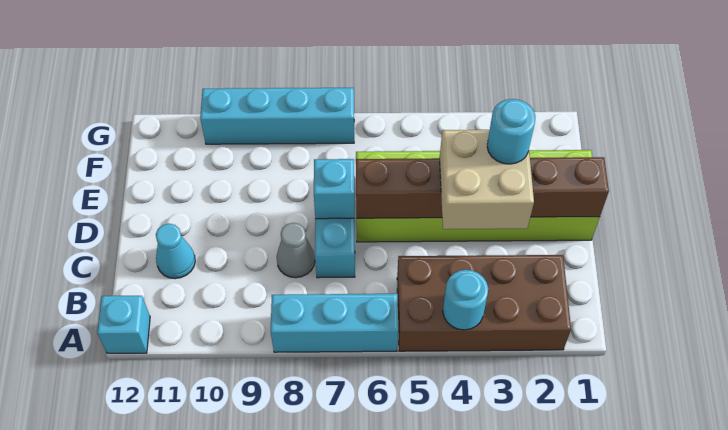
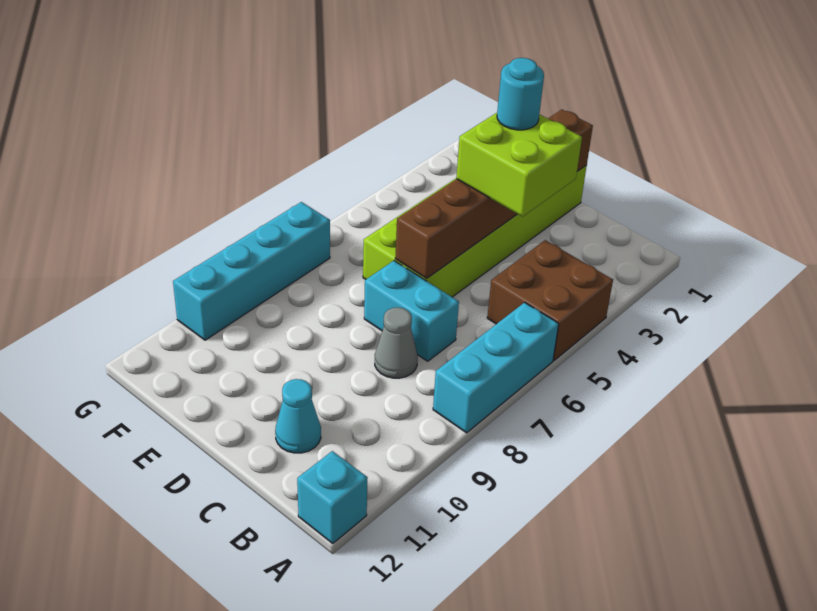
brown 2x4 brick [397,255,571,351] -> brown 2x2 brick [487,240,613,360]
cyan 1x1 round brick [443,270,488,330] -> none
tan 2x2 brick [440,130,534,229] -> lime 2x2 brick [456,113,582,217]
cyan 1x1 brick [314,159,354,219] -> none

